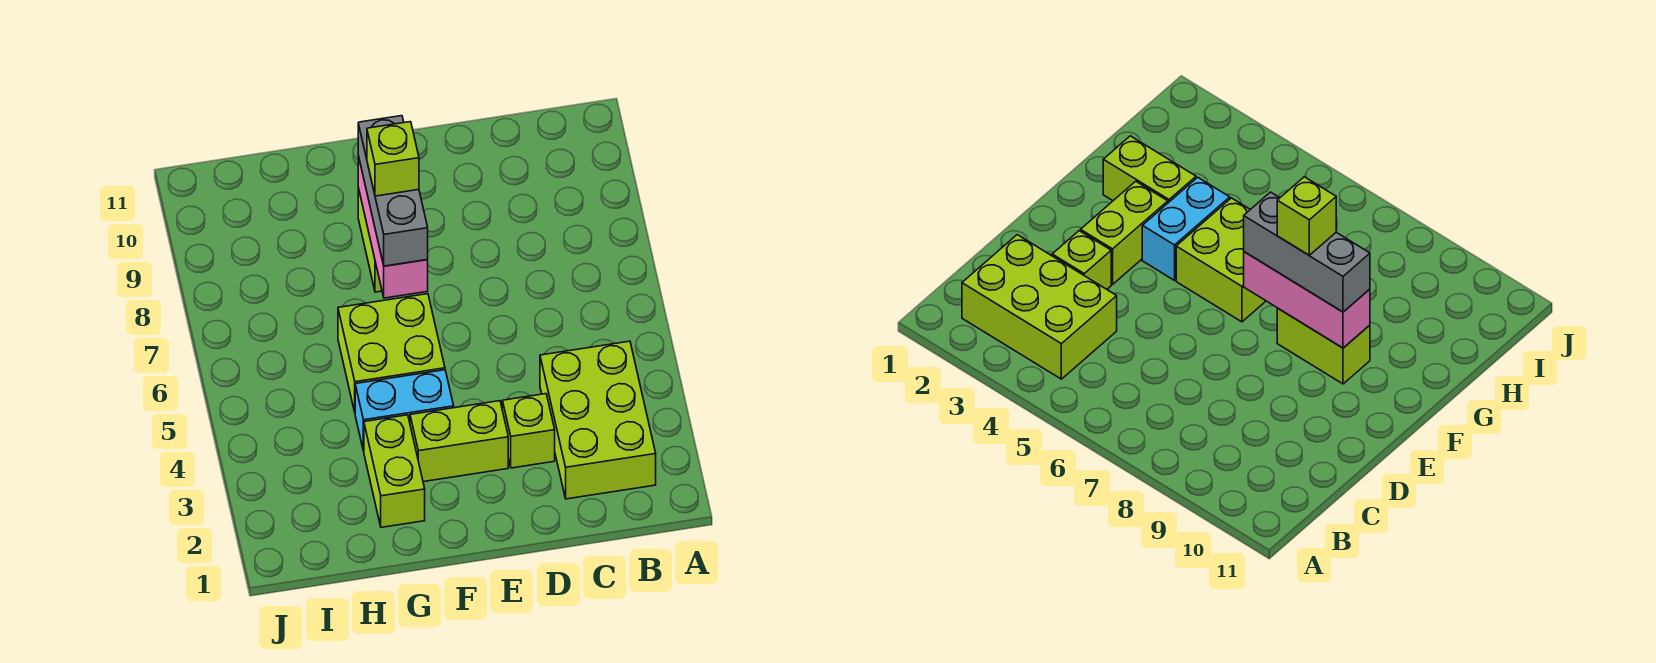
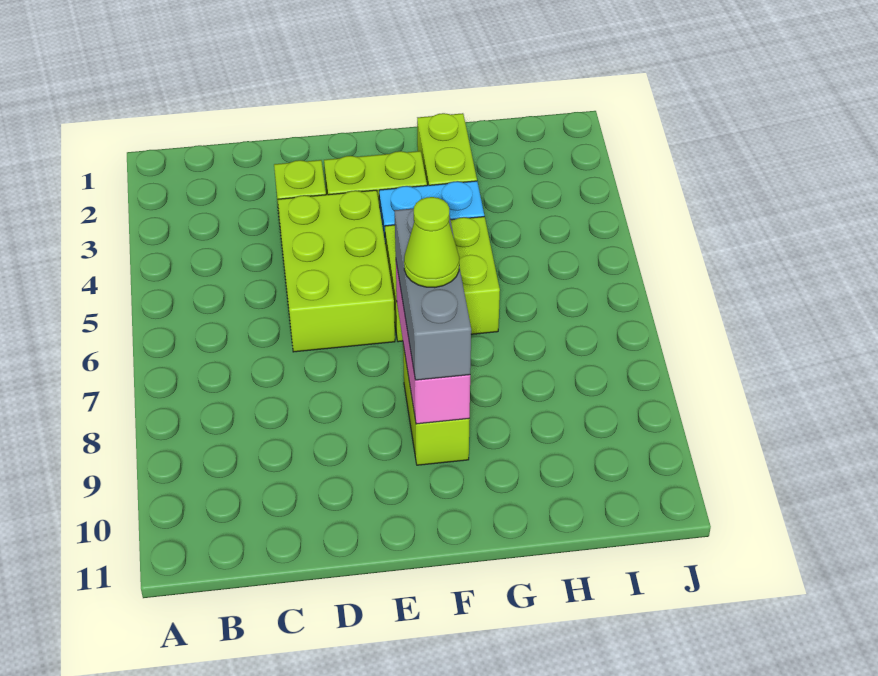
lime 2x3 brick [540,341,656,499] -> lime 2x3 brick moved to [278,190,395,352]
lime 1x1 brick [367,122,419,196] -> lime 1x1 cone [404,197,459,288]

